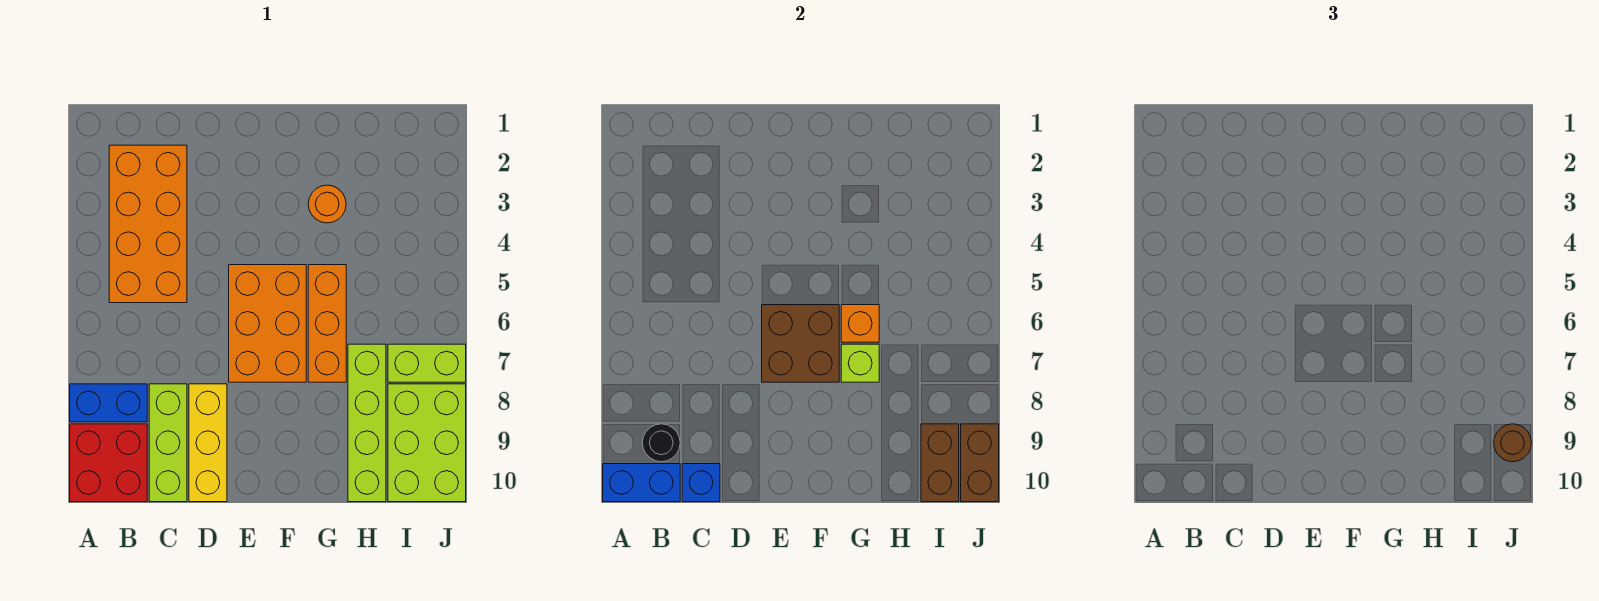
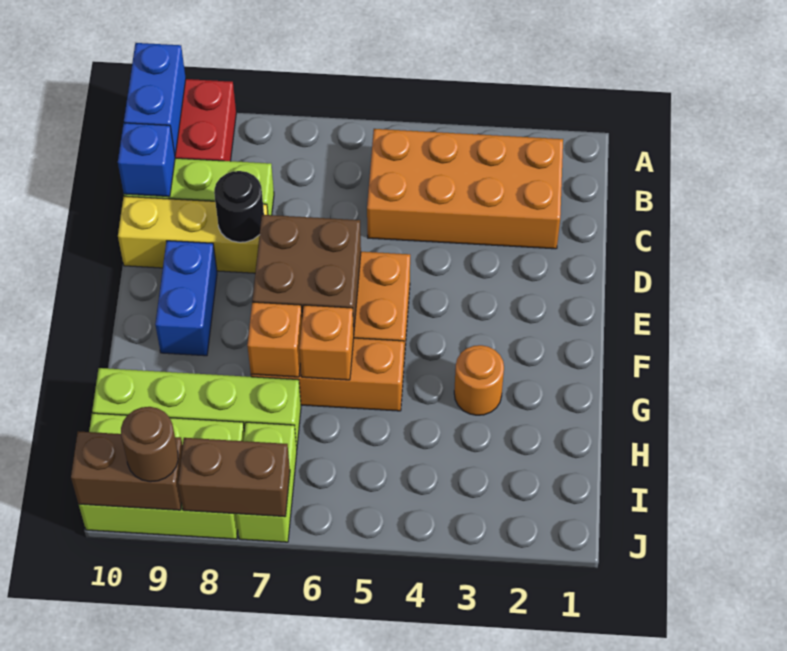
blue 1x2 brick [70,384,147,422] -> blue 1x2 brick moved to [155,241,217,356]
black 1x1 round brick [642,424,680,462] -> black 1x1 round brick moved to [214,171,264,242]
lime 1x1 brick [841,344,879,382] -> orange 1x1 brick [247,302,302,377]
brown 1x2 brick [921,424,959,502] -> brown 1x2 brick moved to [178,438,290,517]

